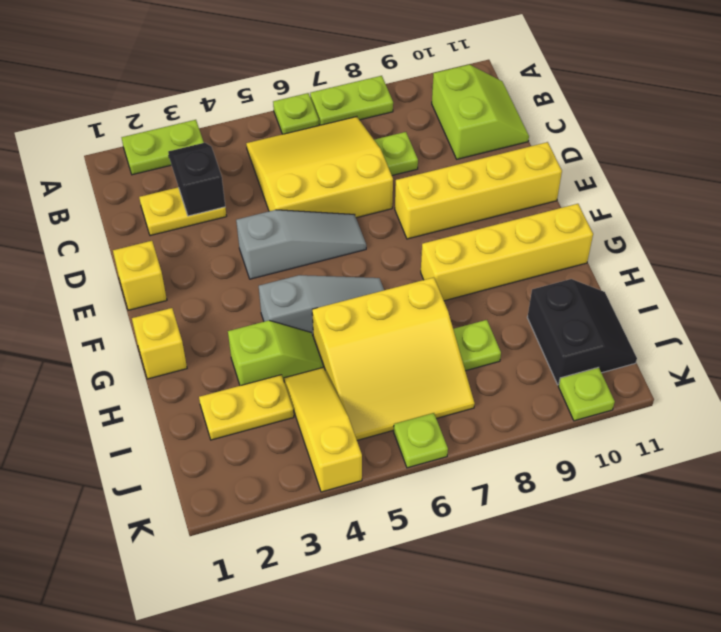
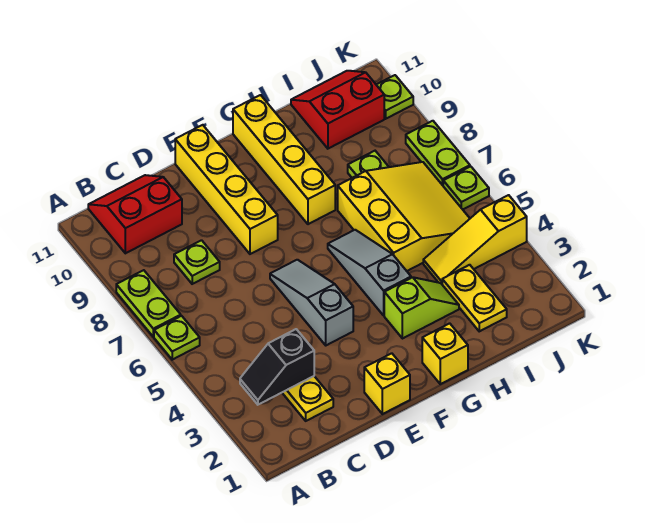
lime 1x2 plate [122,120,204,175] -> lime 1x2 plate moved to [406,121,470,185]
yellow 3x3 slope [246,117,393,218] -> none
lime 2x2 slope [432,65,529,159] -> red 2x2 slope [88,175,182,253]
lime 1x2 slope [228,320,323,386] -> lime 1x2 slope turned to [384,277,459,339]
black 2x2 slope [527,279,637,385] -> red 2x2 slope [291,71,384,149]

